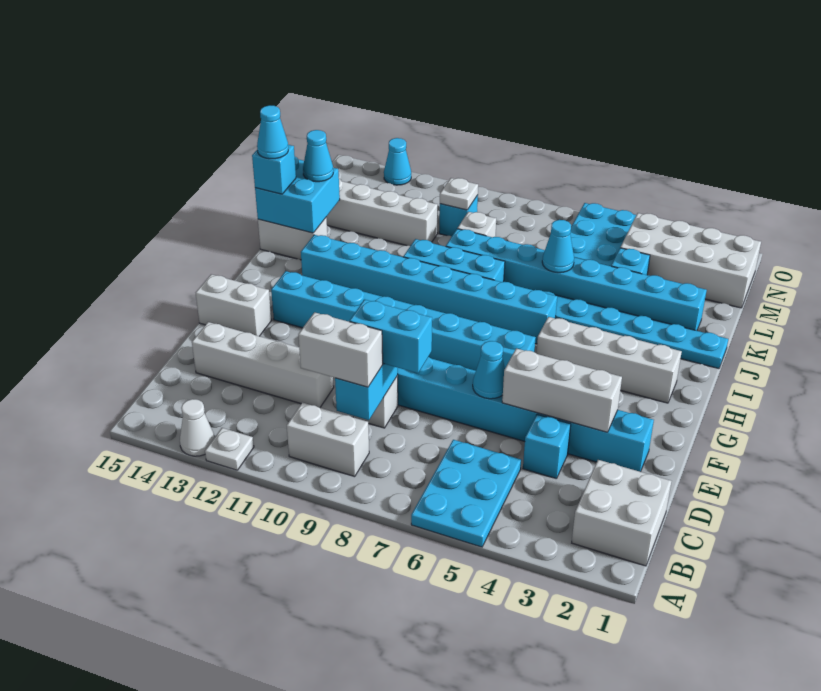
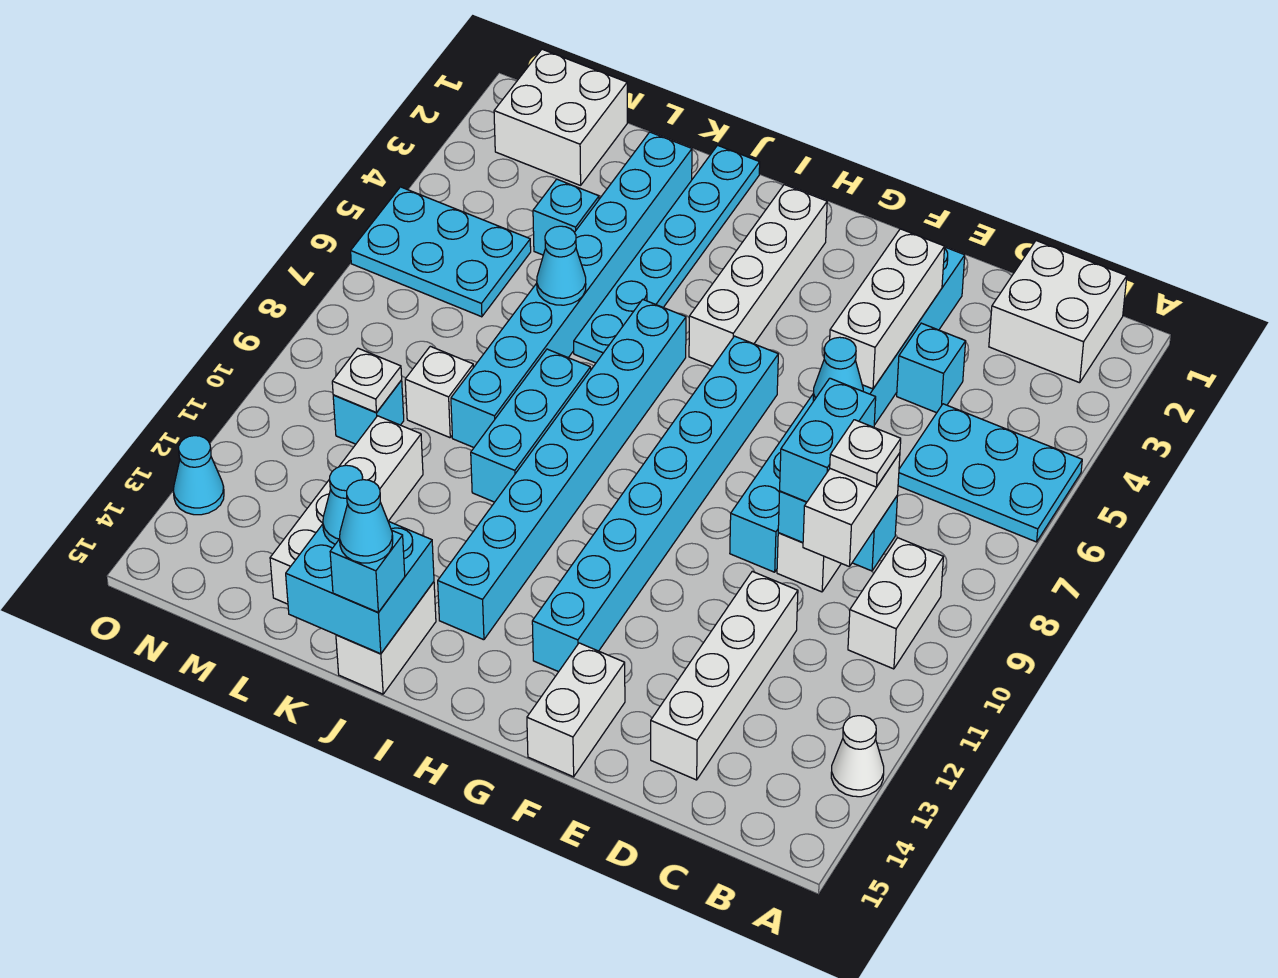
white 1x1 plate [205,428,254,470] -> white 1x1 plate moved to [830,420,901,487]
white 2x4 brick [620,213,761,308] -> white 2x2 brick [494,49,627,185]

